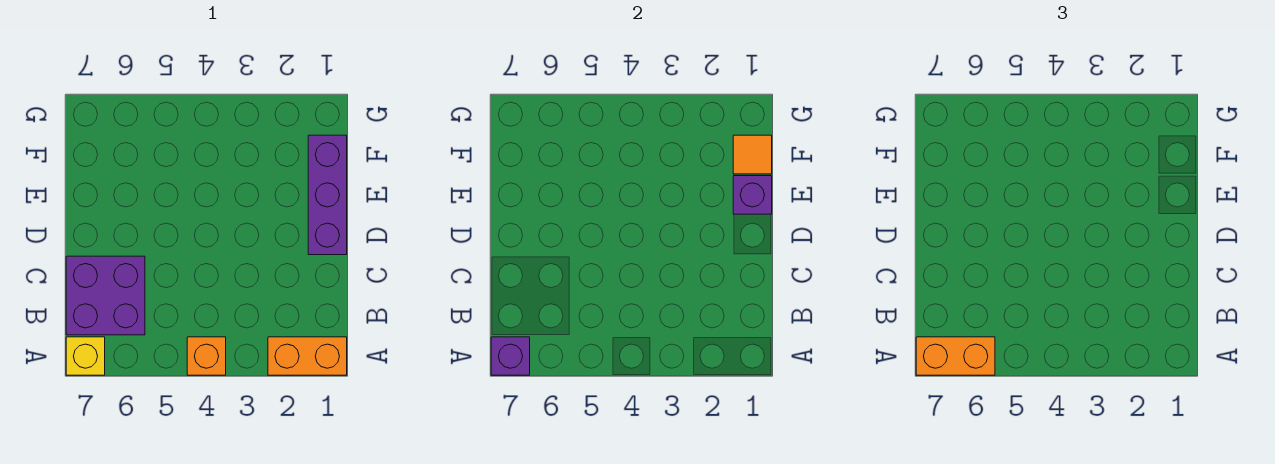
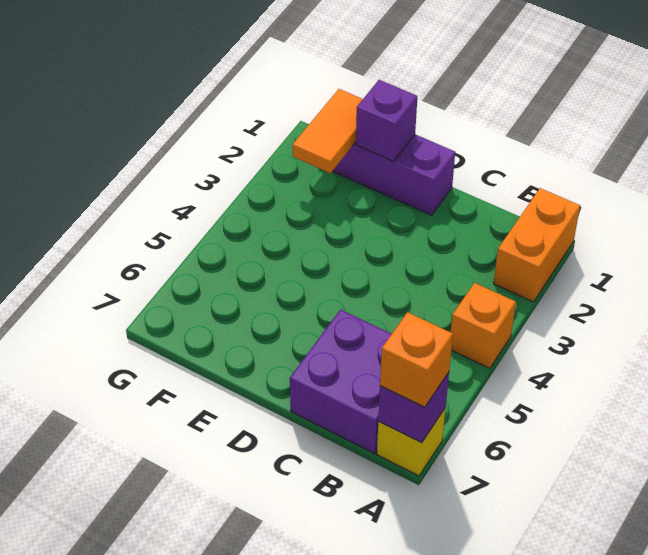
orange 1x2 brick [916,337,995,375] -> orange 1x1 brick [380,312,453,407]
orange 1x1 tile [733,135,772,174] -> orange 1x2 tile [293,89,363,173]

